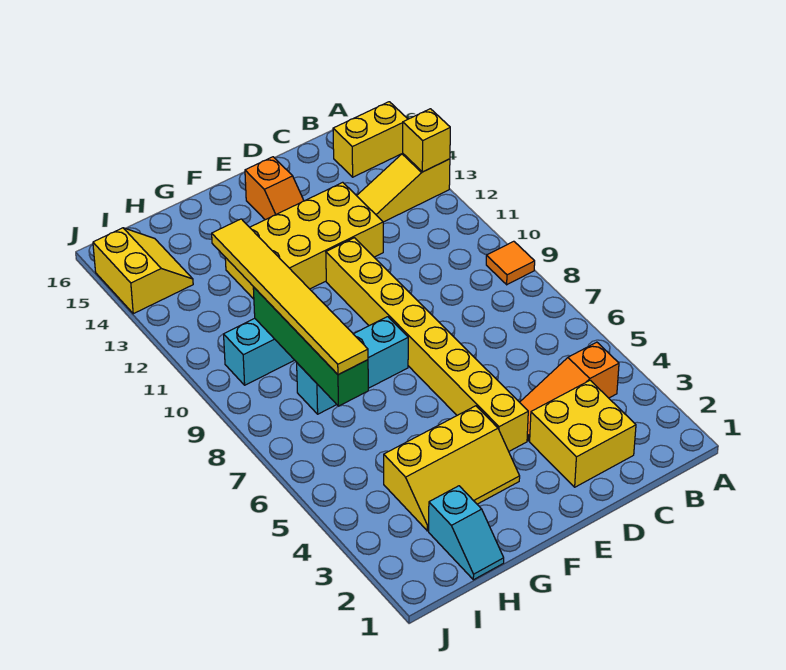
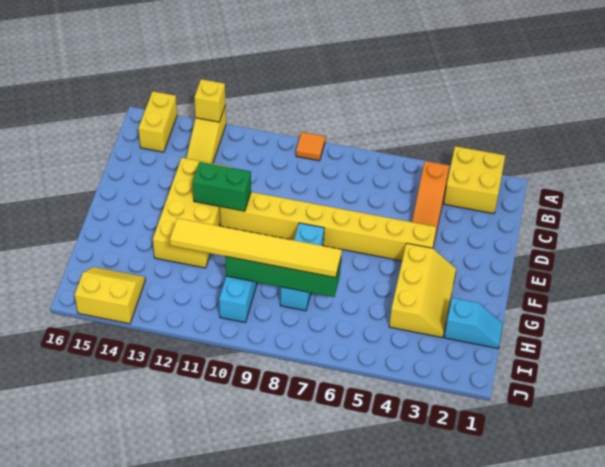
yellow 2x2 brick [530,380,636,487] -> yellow 2x2 brick moved to [444,146,505,214]
none -> green 1x2 brick [193,162,251,211]
orange 1x2 slope [245,157,304,220] -> none

